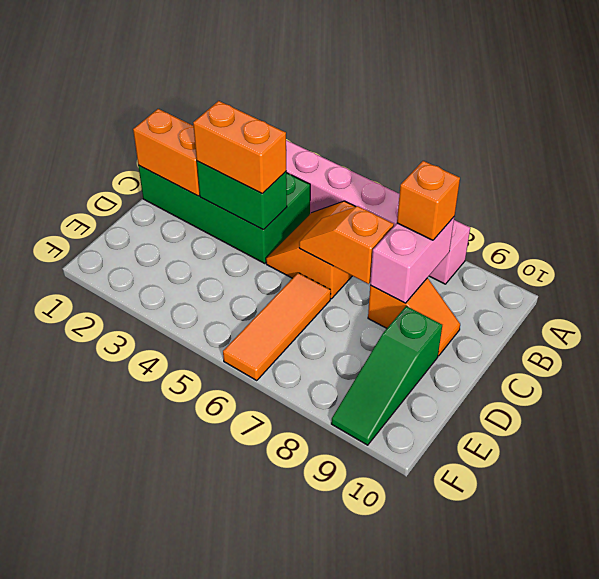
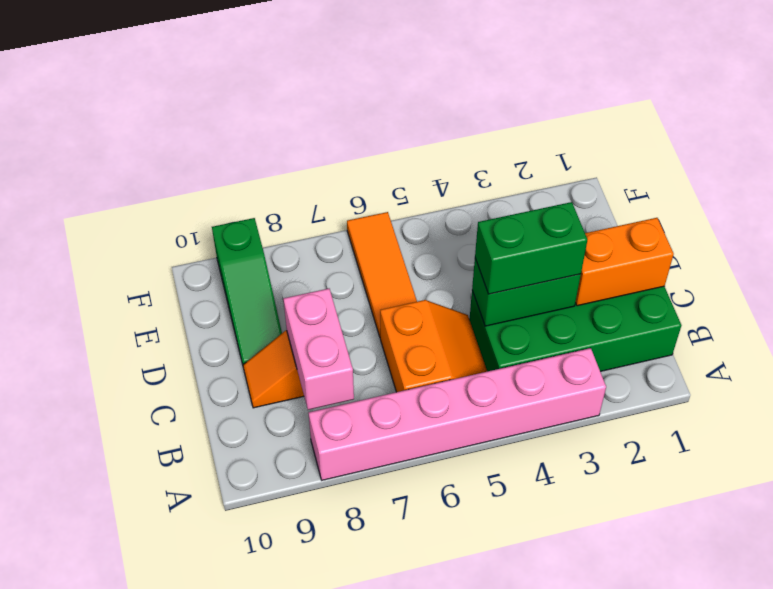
orange 1x1 brick [397,161,460,240] -> none
orange 1x2 brick [193,101,286,194] -> green 1x2 brick [475,202,587,294]
orange 1x2 slope [299,206,394,284] -> none
green 1x3 slope [331,306,442,445] -> green 1x3 slope turned to [212,218,282,364]

